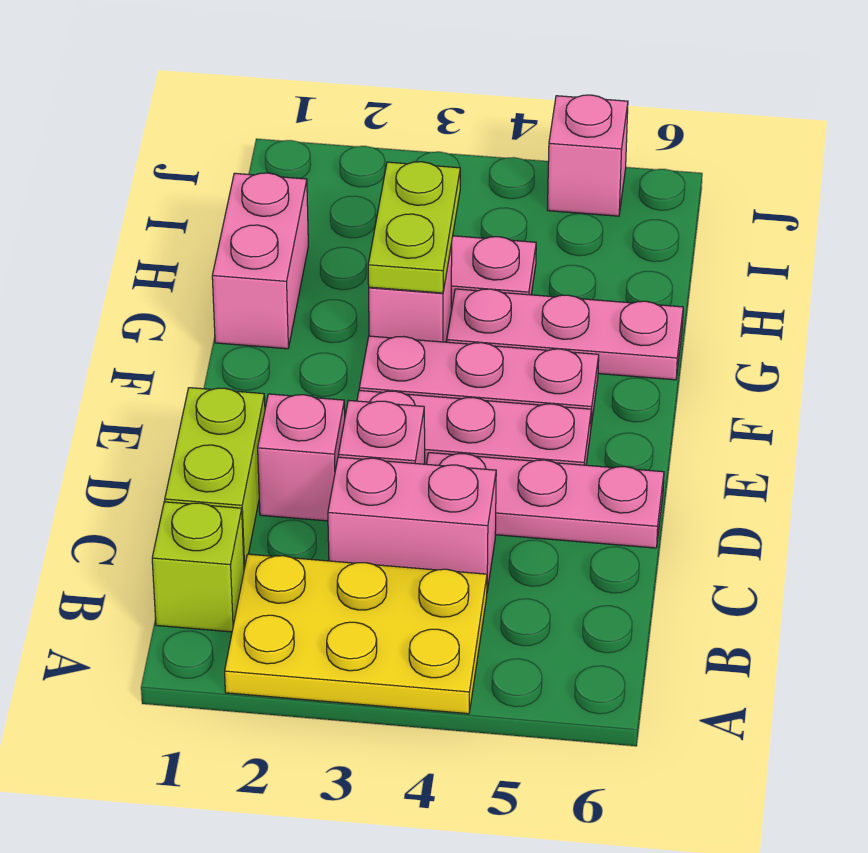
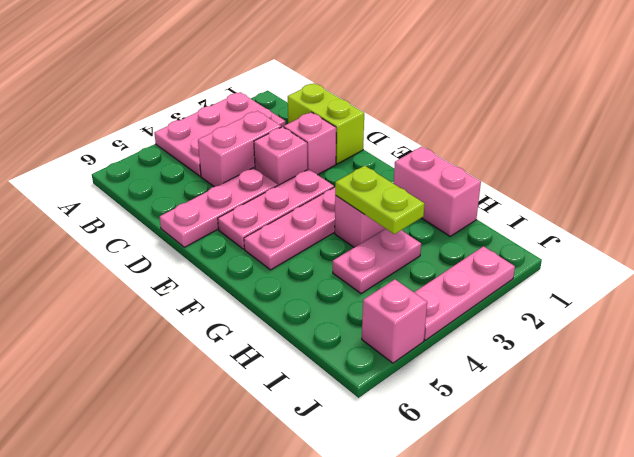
yellow 2x3 plate [225,554,487,714] -> pink 2x3 plate [154,92,286,176]
lime 1x1 brick [152,502,244,632] -> none
pink 1x3 plate [447,289,683,380] -> pink 1x3 plate moved to [414,246,515,340]

